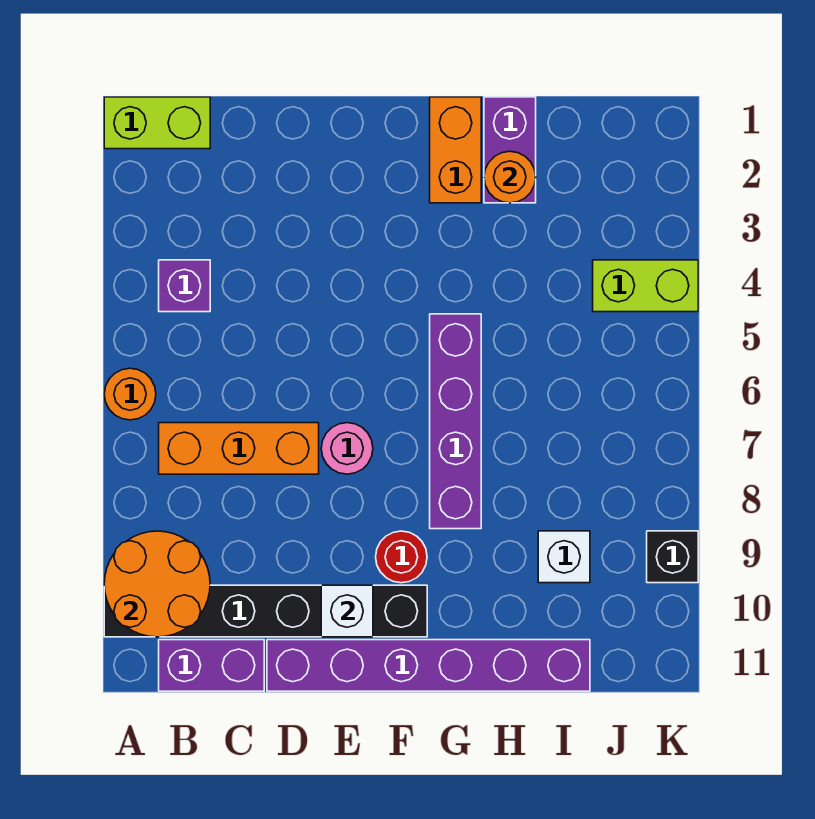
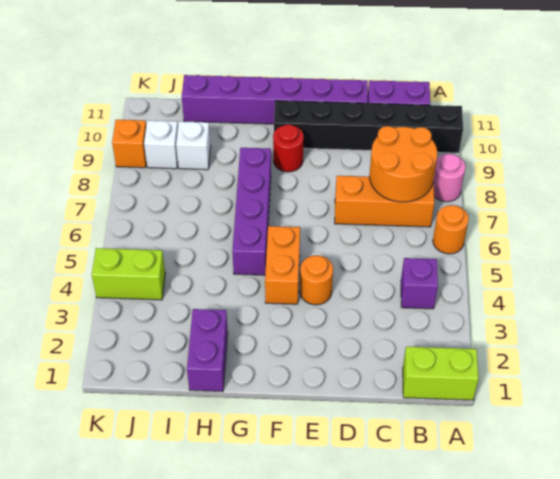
orange 2x2 round brick [104,531,210,637] -> orange 2x2 round brick moved to [369,126,437,202]
pink 1x1 round brick [321,423,373,474] -> pink 1x1 round brick moved to [434,154,466,202]
white 1x1 brick [321,585,373,637] -> white 1x1 brick moved to [144,121,178,169]
orange 1x2 brick [430,97,481,203] -> orange 1x2 brick moved to [265,226,300,304]
orange 1x1 round brick [484,151,536,203] -> orange 1x1 round brick moved to [300,255,333,305]
black 1x1 brick [647,531,698,583] -> orange 1x1 brick [112,120,147,168]

